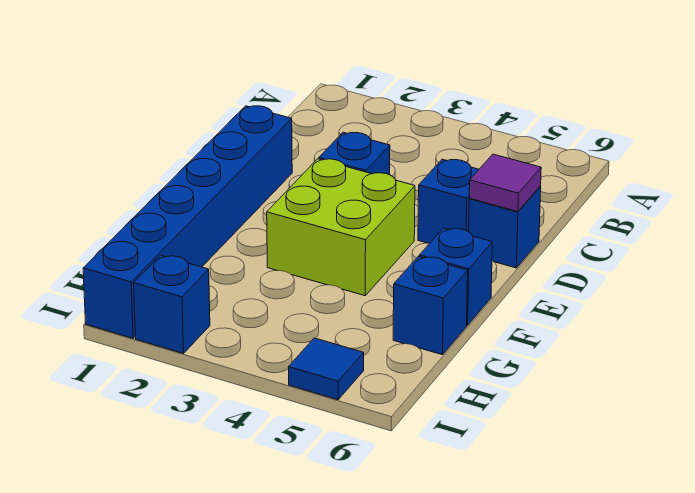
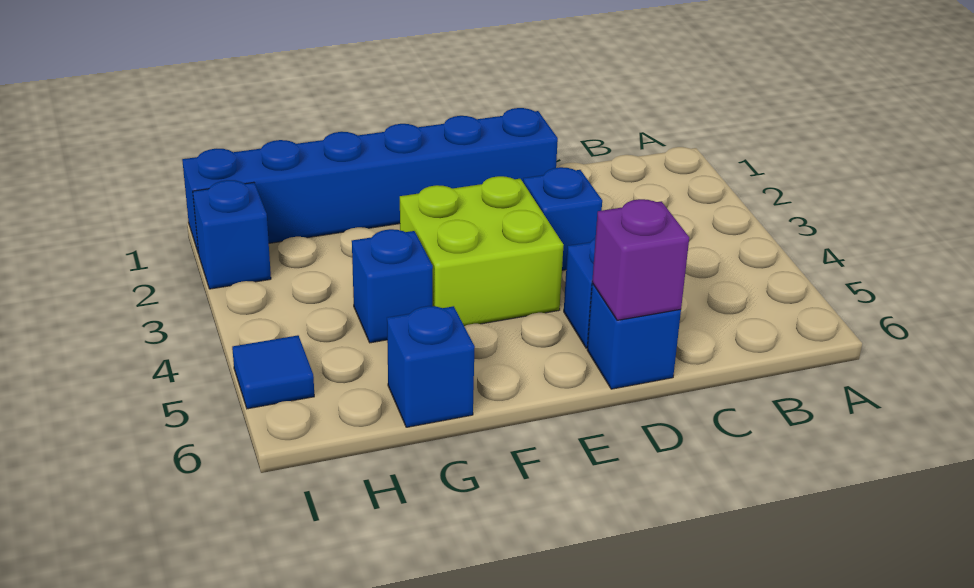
purple 1x1 tile [469,154,541,212] -> purple 1x1 brick [592,199,689,320]
blue 1x1 brick [419,228,492,325] -> blue 1x1 brick moved to [352,229,433,343]

